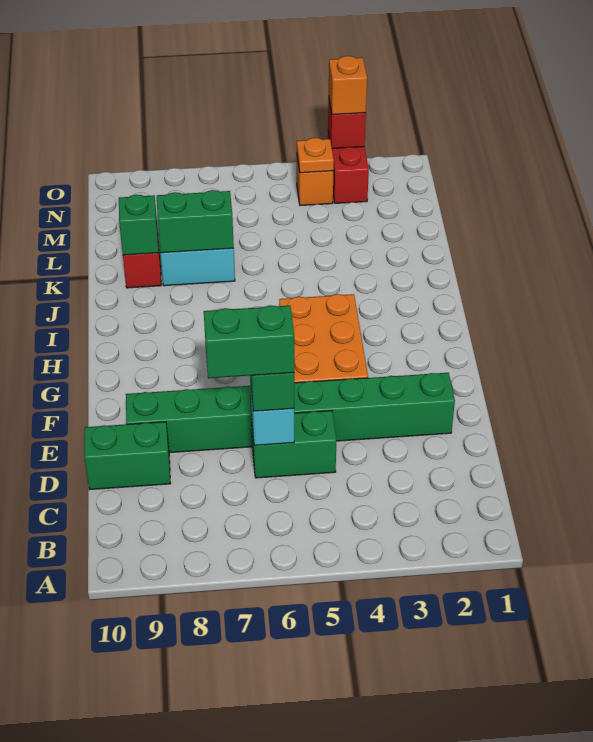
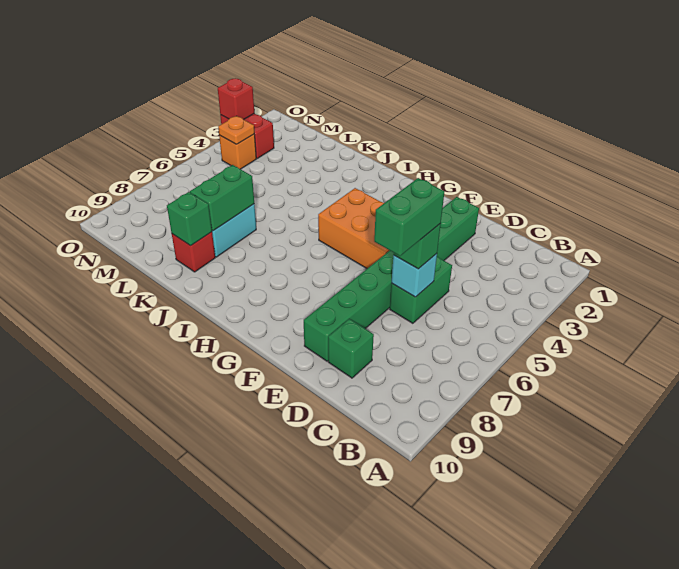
green 1x2 brick [84,422,171,490] -> green 1x1 brick [328,319,374,378]
orange 1x1 brick [329,56,367,115] -> none

